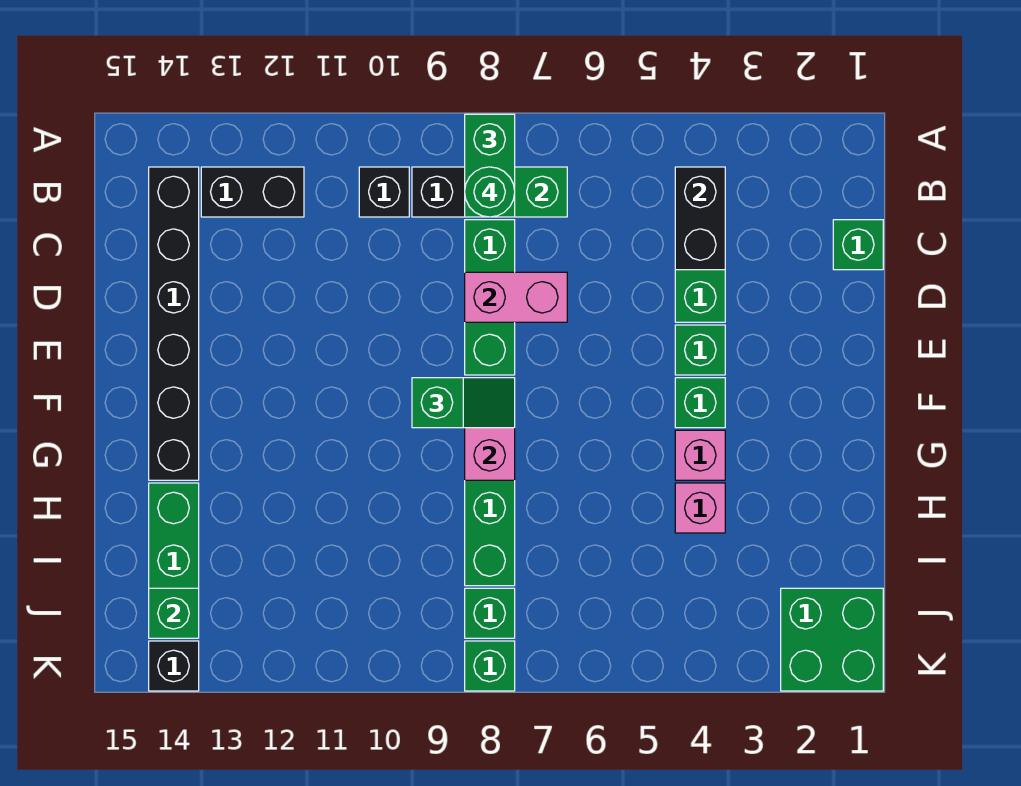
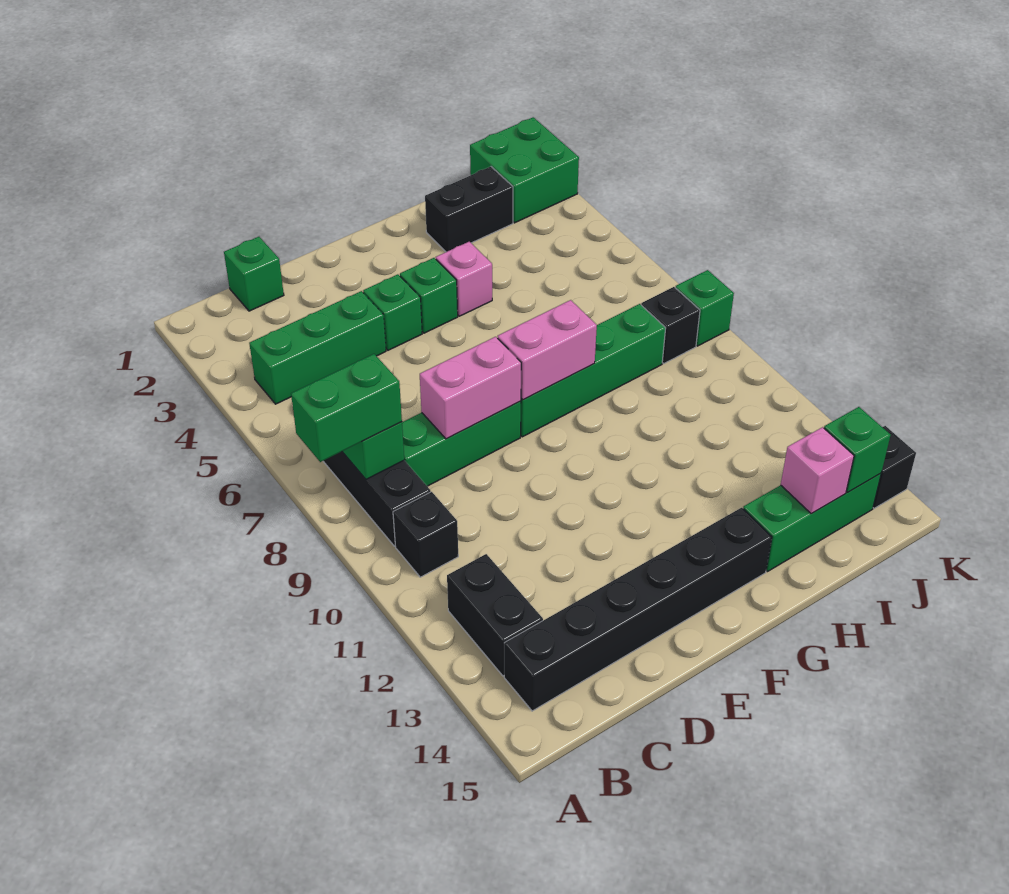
black 1x2 brick [675,167,725,270] -> black 1x2 brick moved to [425,167,513,252]
green 1x1 round brick [465,167,515,217] -> none
pink 1x2 brick [465,272,567,322] -> pink 1x2 brick turned to [420,337,521,439]
green 1x2 slope [412,378,515,428] -> none
pink 1x1 brick [675,483,725,533] -> pink 1x1 brick moved to [781,427,854,514]
green 1x1 brick [465,588,515,638] -> black 1x1 brick [641,287,700,363]

